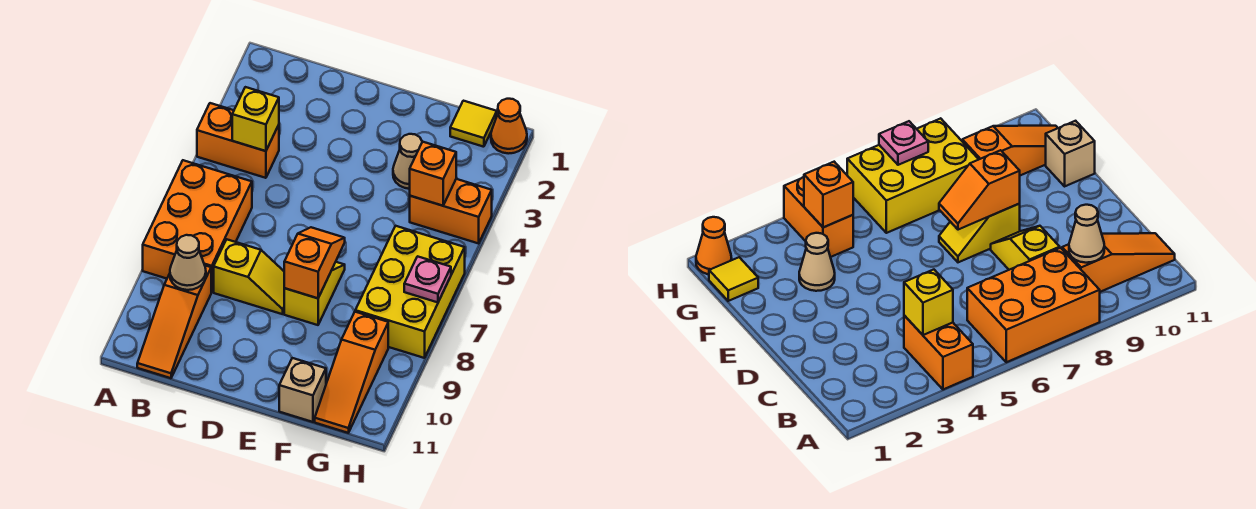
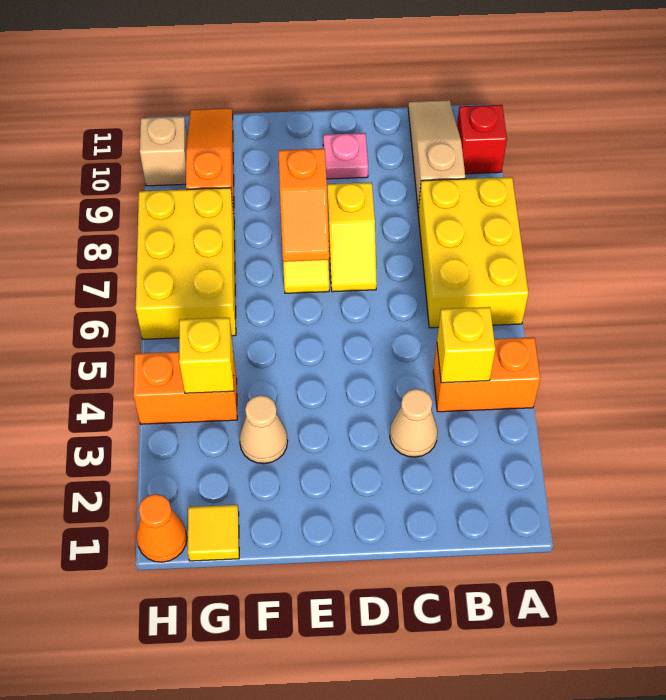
orange 2x3 brick [143,160,252,292] -> yellow 2x3 brick [418,177,528,328]
none -> red 1x1 brick [457,105,507,174]
orange 1x3 slope [137,266,211,378] -> tan 1x3 slope [408,100,465,211]
tan 1x1 cone [170,235,206,290] -> tan 1x1 cone moved to [390,389,438,457]
yellow 1x2 slope [214,240,284,314] -> yellow 1x2 slope turned to [327,182,377,292]
tan 1x1 brick [279,358,326,422] -> tan 1x1 brick moved to [140,116,187,186]
orange 1x1 brick [410,142,456,206] -> yellow 1x1 brick [179,318,234,393]
pink 1x1 plate [404,256,451,302] -> pink 1x1 plate moved to [323,133,368,179]

